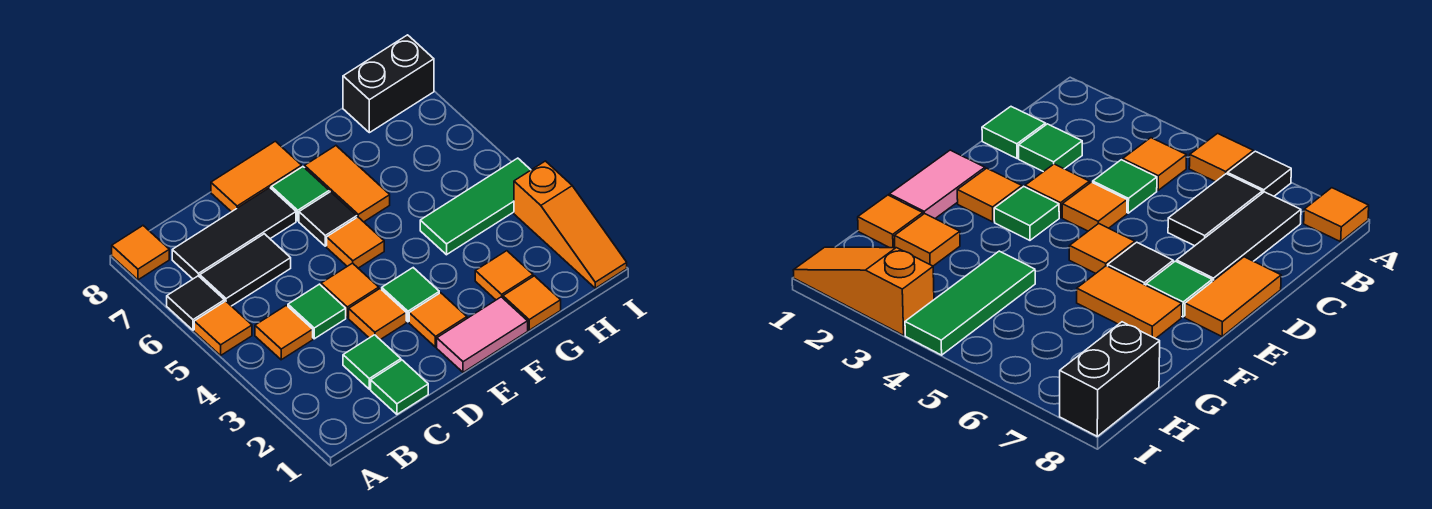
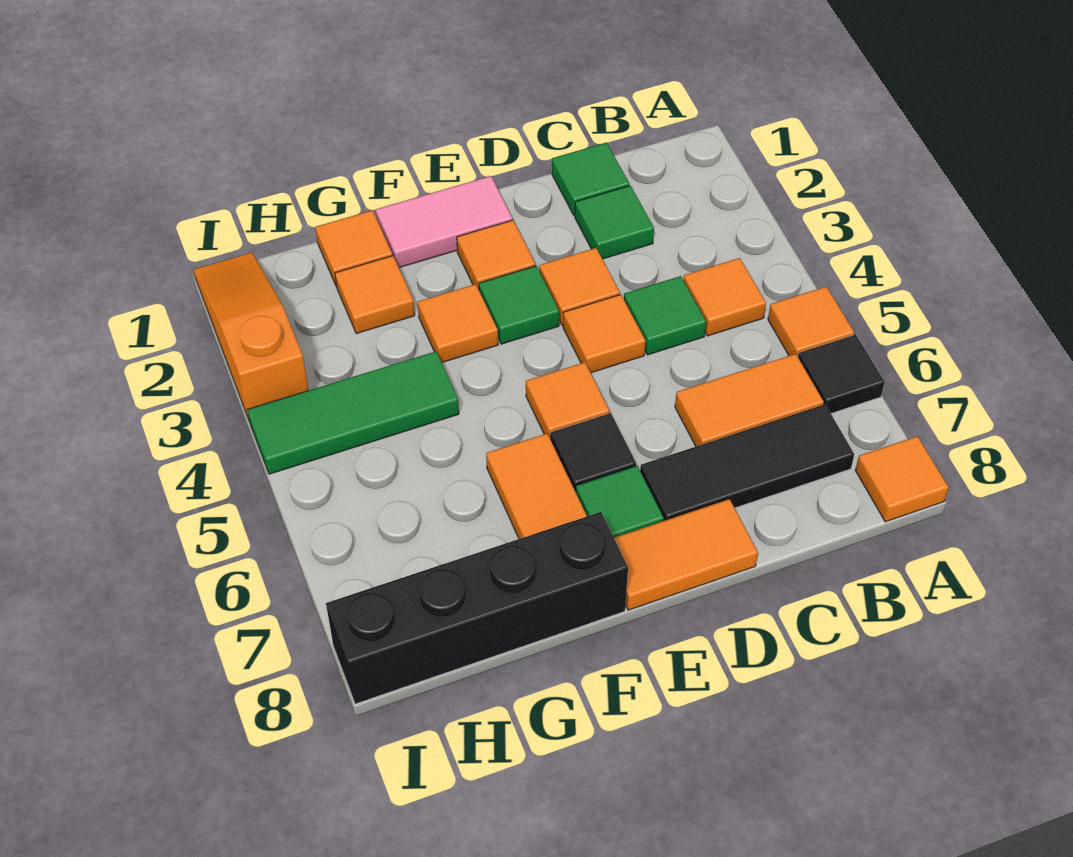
black 1x2 tile [200,234,291,306] -> orange 1x2 tile [675,354,824,446]
none -> orange 1x1 tile [418,284,498,362]
black 1x2 brick [343,35,434,133] -> black 1x4 brick [326,512,628,704]

